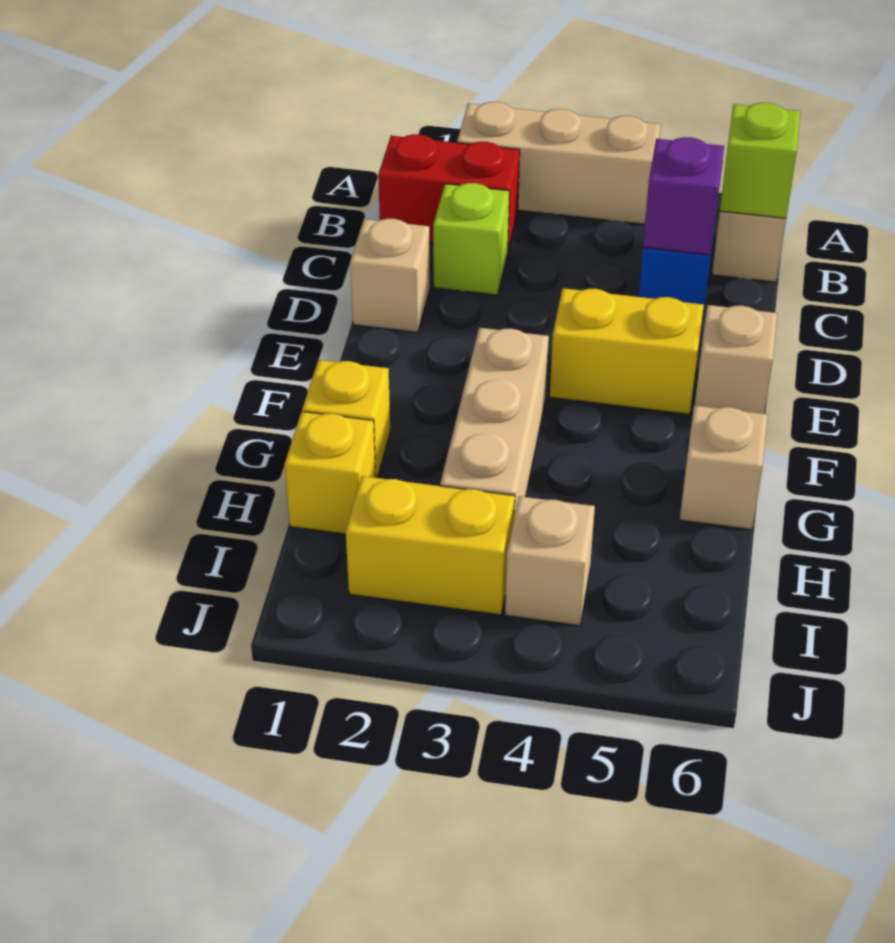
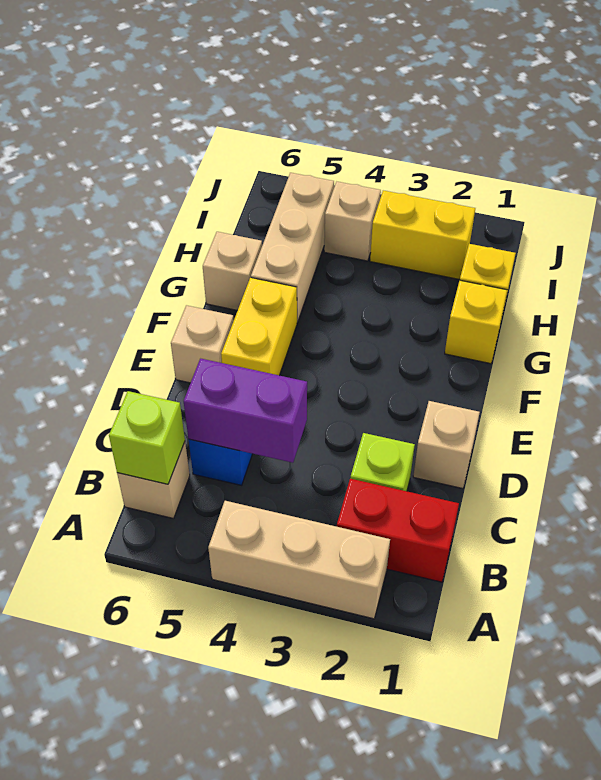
purple 1x1 brick [643,137,724,255] -> purple 1x2 brick [184,359,307,463]
yellow 1x2 brick [550,288,704,414] -> yellow 1x2 brick turned to [221,278,297,375]
tan 1x3 brick [440,328,549,517] -> tan 1x3 brick moved to [251,173,334,323]

